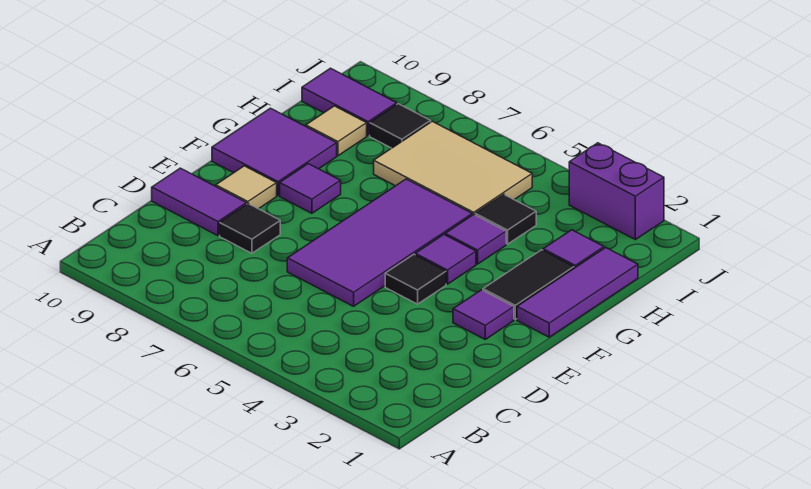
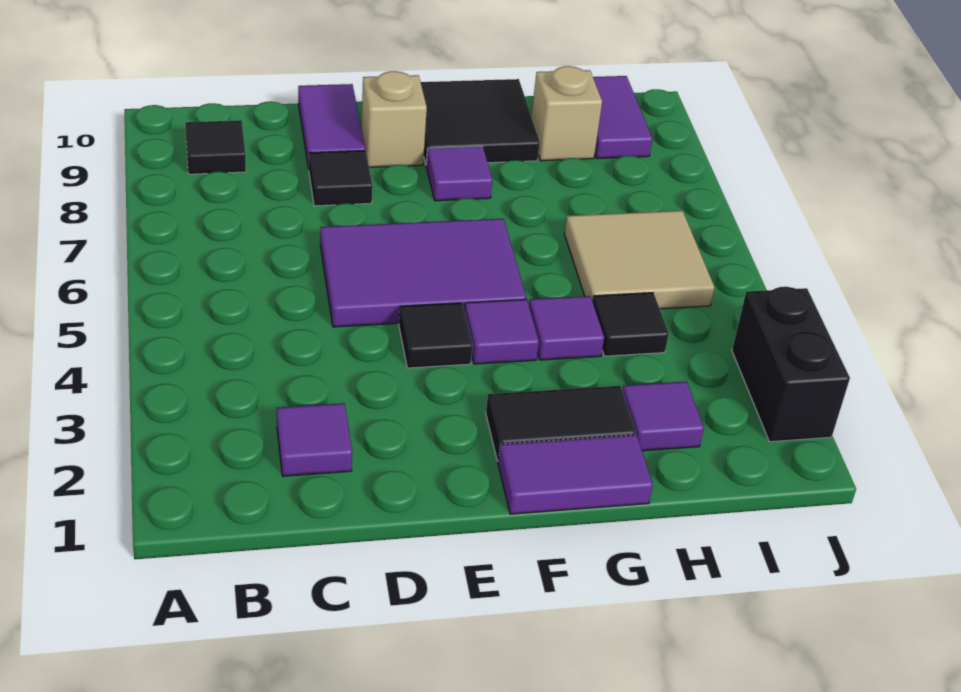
purple 2x4 tile [287,179,472,306] -> purple 2x3 tile [320,219,526,327]
purple 1x1 tile [453,290,514,339] -> purple 1x1 tile moved to [277,403,352,476]
tan 1x1 tile [216,166,277,209] -> tan 1x1 brick [361,71,427,167]
purple 1x3 tile [517,248,638,337] -> purple 1x2 tile [498,435,653,514]
purple 2x2 tile [212,108,337,196] -> black 2x2 tile [421,79,540,164]
tan 2x3 tile [374,121,532,215] -> tan 2x2 tile [564,211,715,309]
tan 1x1 tile [306,106,367,156] -> tan 1x1 brick [531,66,602,161]
black 1x1 tile [370,104,431,148] -> black 1x1 tile moved to [185,120,246,174]
purple 1x2 brick [569,143,664,240] -> black 1x2 brick [732,287,850,442]

